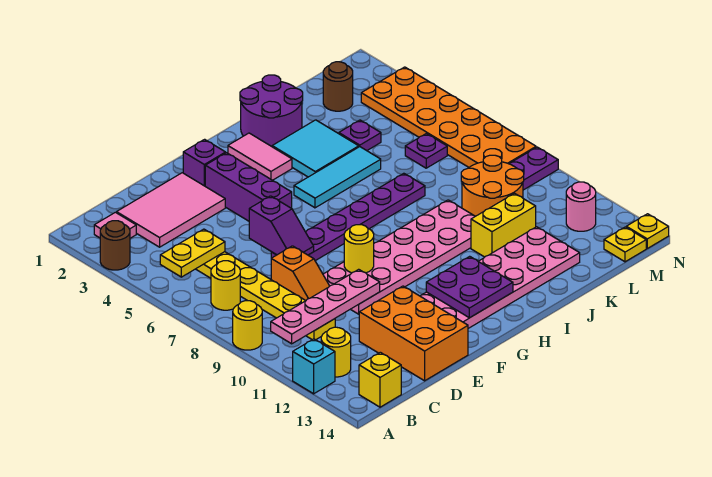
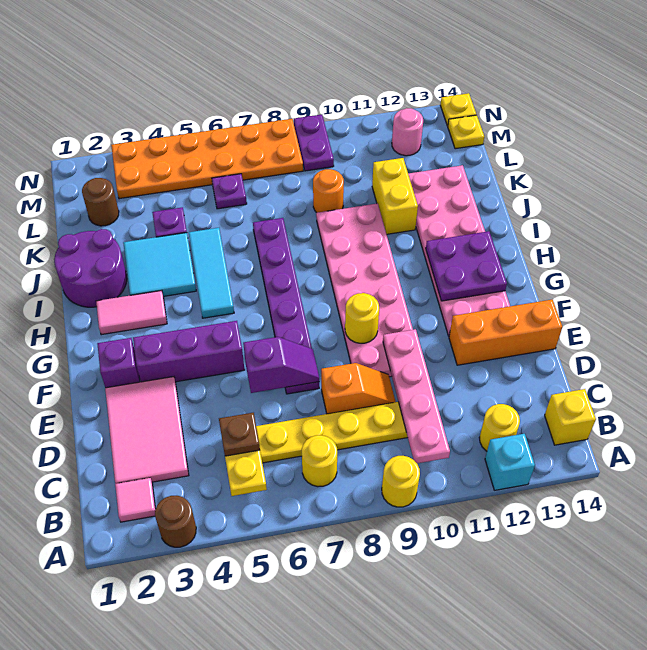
none -> brown 1x1 plate [219,413,260,456]
orange 2x3 brick [359,286,468,381] -> orange 1x3 brick [449,300,562,365]
orange 2x2 round brick [461,155,524,216] -> orange 1x1 round brick [313,169,344,213]

